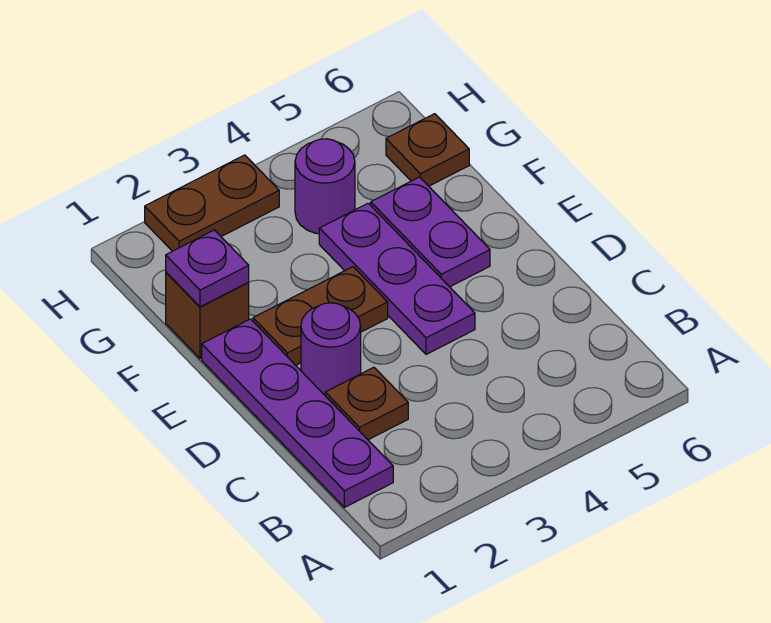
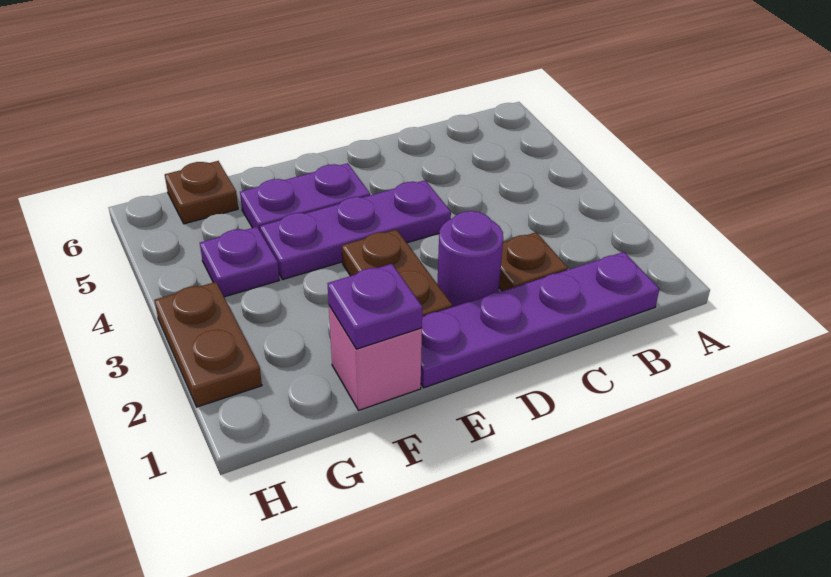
brown 1x1 brick [166,272,249,359] -> pink 1x1 brick [329,306,422,410]
purple 1x1 round brick [295,139,355,234] -> purple 1x1 plate [200,227,279,297]

